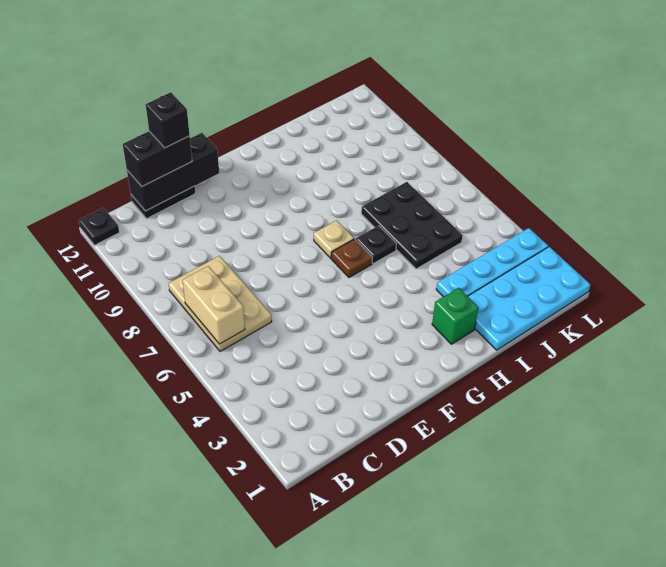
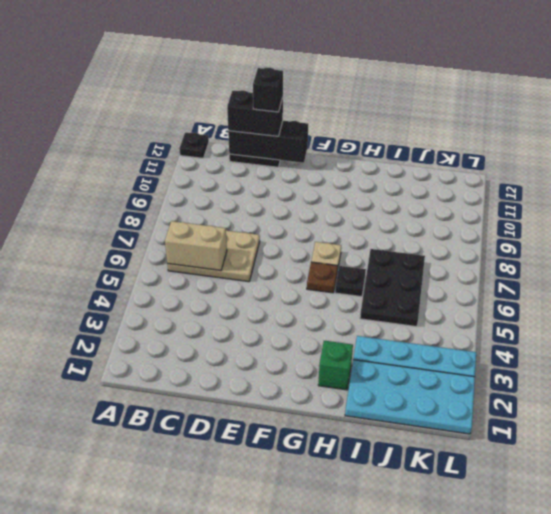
tan 2x3 plate [169,256,272,351] -> tan 2x3 plate turned to [168,230,260,282]
tan 1x2 brick [182,266,245,344] -> tan 1x2 brick turned to [165,221,227,271]

